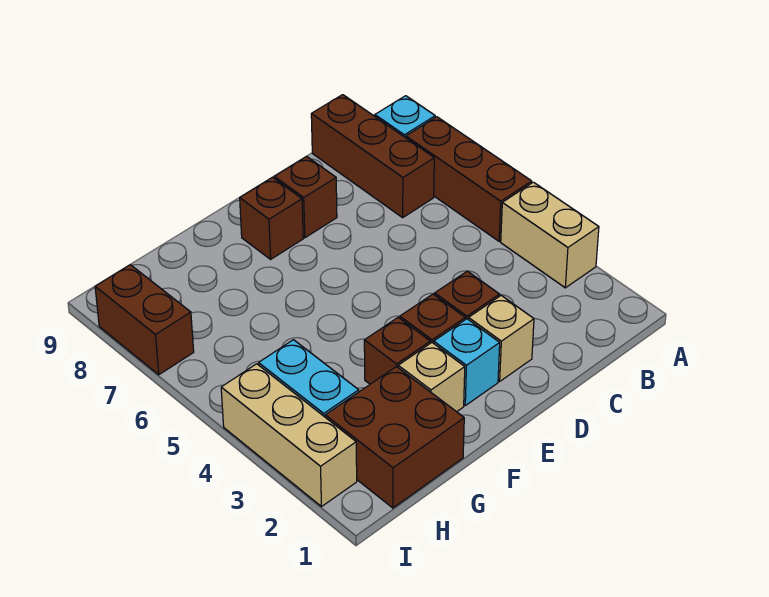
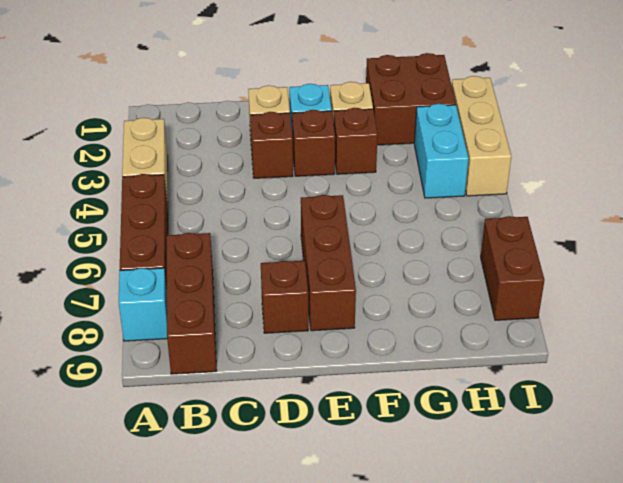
brown 1x1 brick [240,177,303,259] -> brown 1x3 brick [301,195,356,331]

